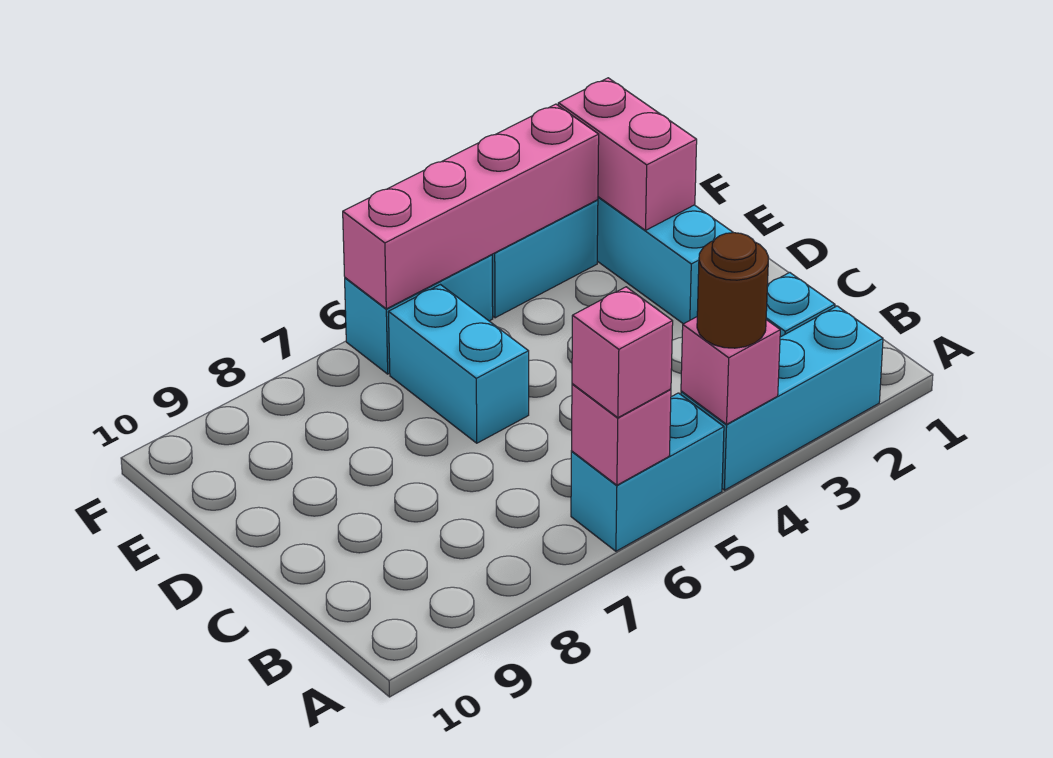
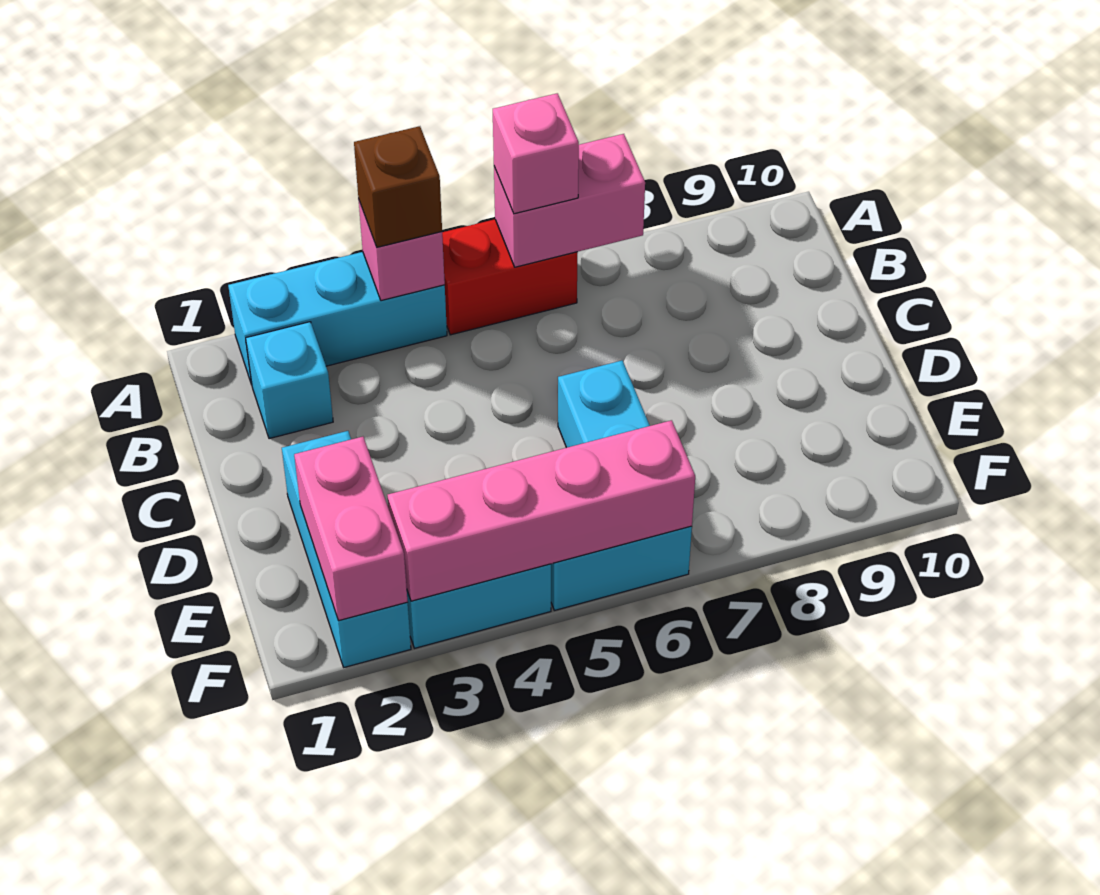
brown 1x1 round brick [697,233,769,348] -> brown 1x1 brick [354,126,442,247]
cyan 1x2 brick [571,393,724,551] -> red 1x2 brick [442,219,578,335]
pink 1x1 brick [572,384,671,485] -> pink 1x2 brick [494,134,645,267]

